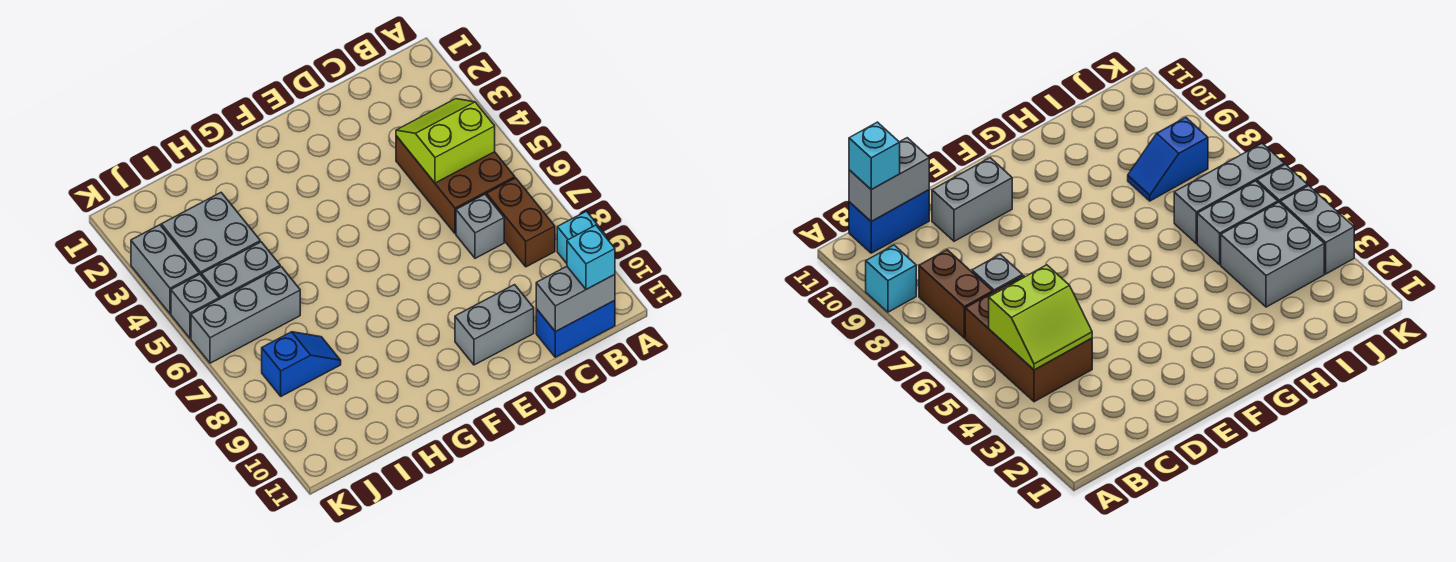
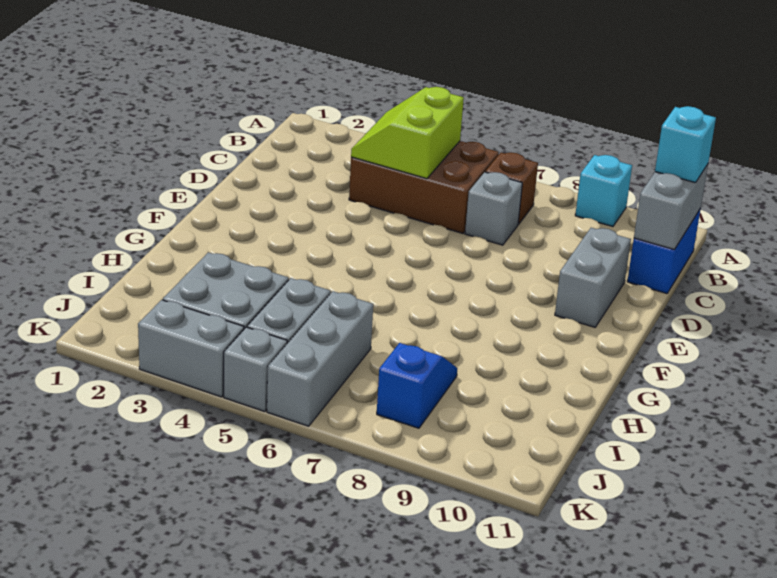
brown 1x2 brick [487,178,555,267] -> brown 1x1 brick [485,152,538,224]

